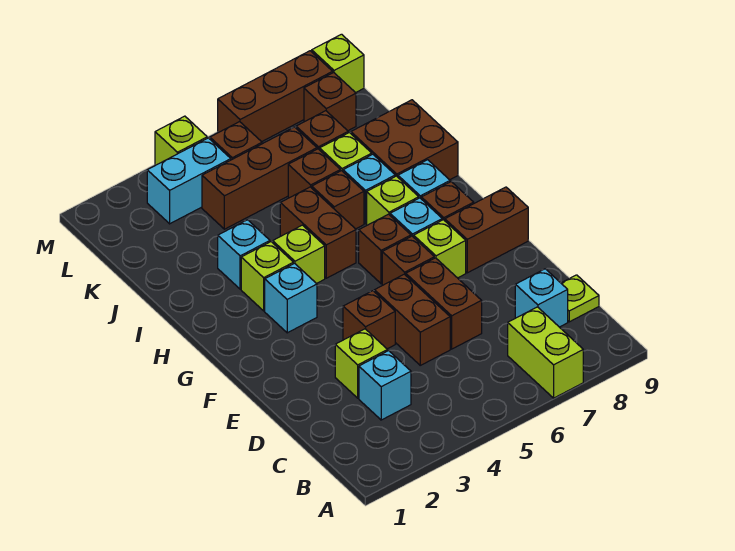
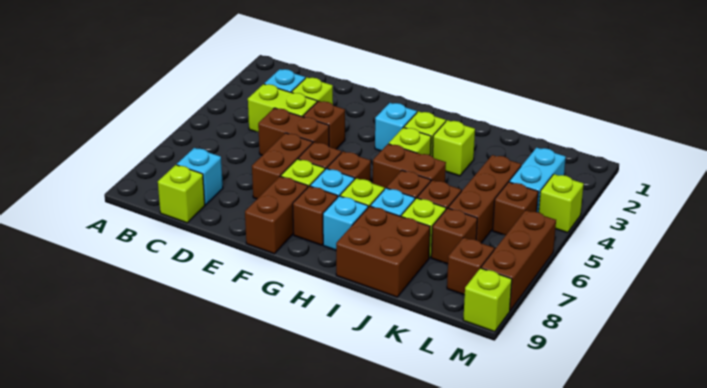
lime 1x2 brick [508,307,583,398] -> lime 1x2 brick moved to [248,84,317,132]
lime 1x1 plate [561,275,599,322] -> lime 1x1 brick [158,165,205,223]
brown 1x2 brick [406,258,482,349] -> brown 1x2 brick turned to [252,133,313,199]
cyan 1x1 brick [218,220,270,289] -> lime 1x1 brick [433,120,475,176]

